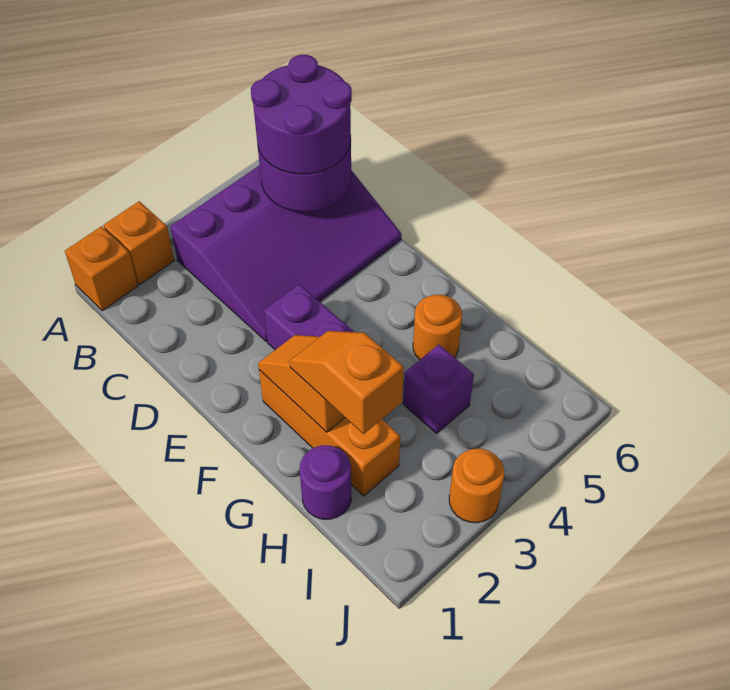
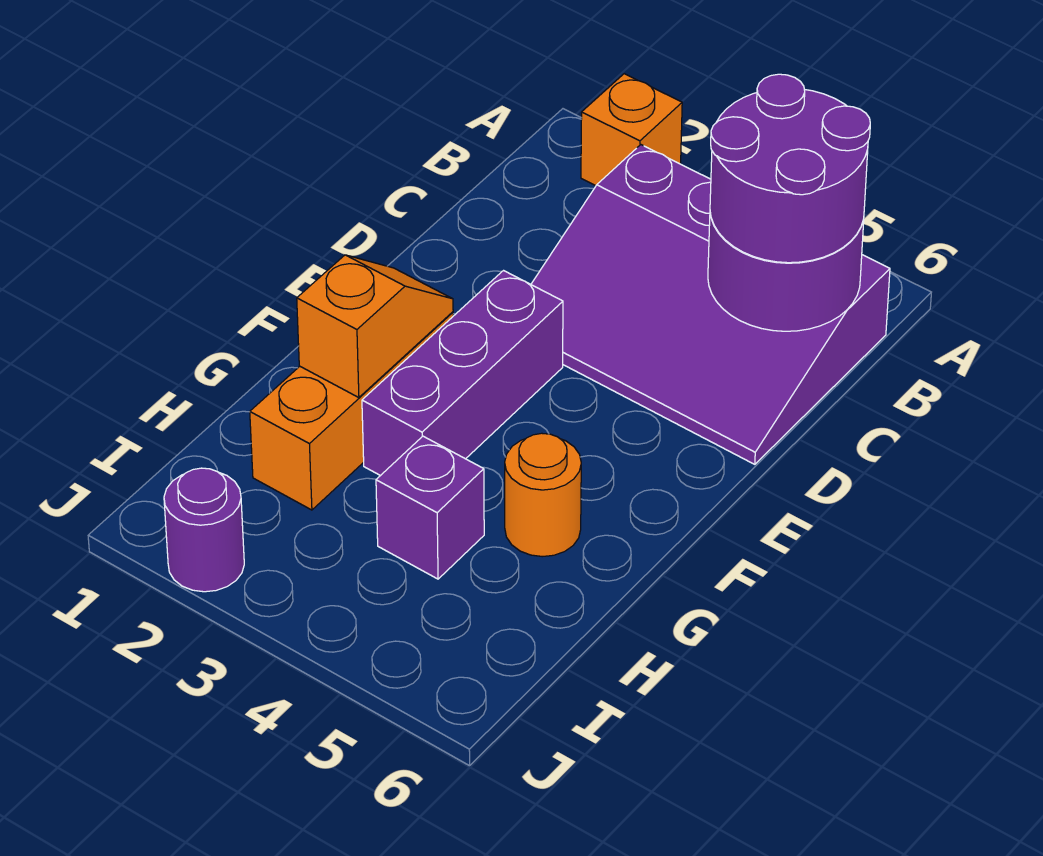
orange 1x1 brick [65,226,138,311] -> none
orange 1x2 slope [289,331,404,434] -> none
purple 1x1 round brick [300,445,351,519] -> purple 1x1 round brick moved to [164,468,244,592]
orange 1x1 round brick [449,449,504,523] -> none

